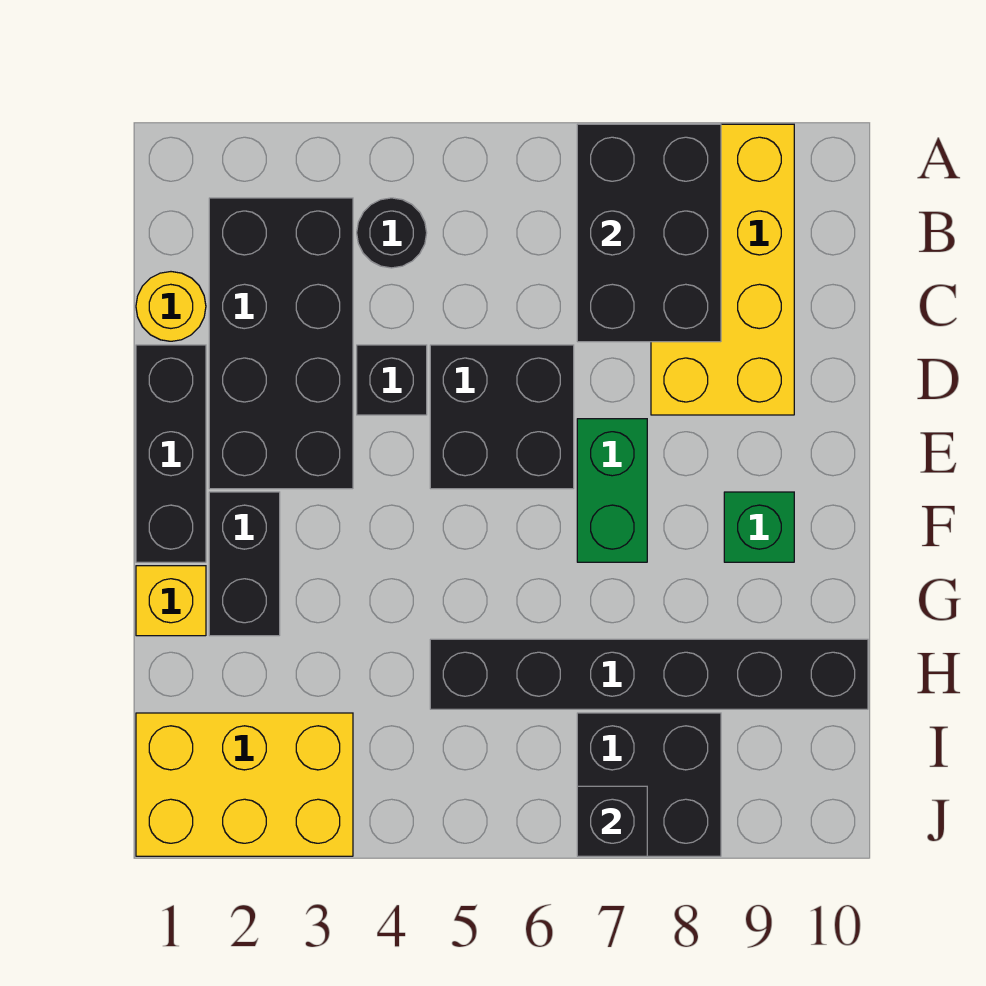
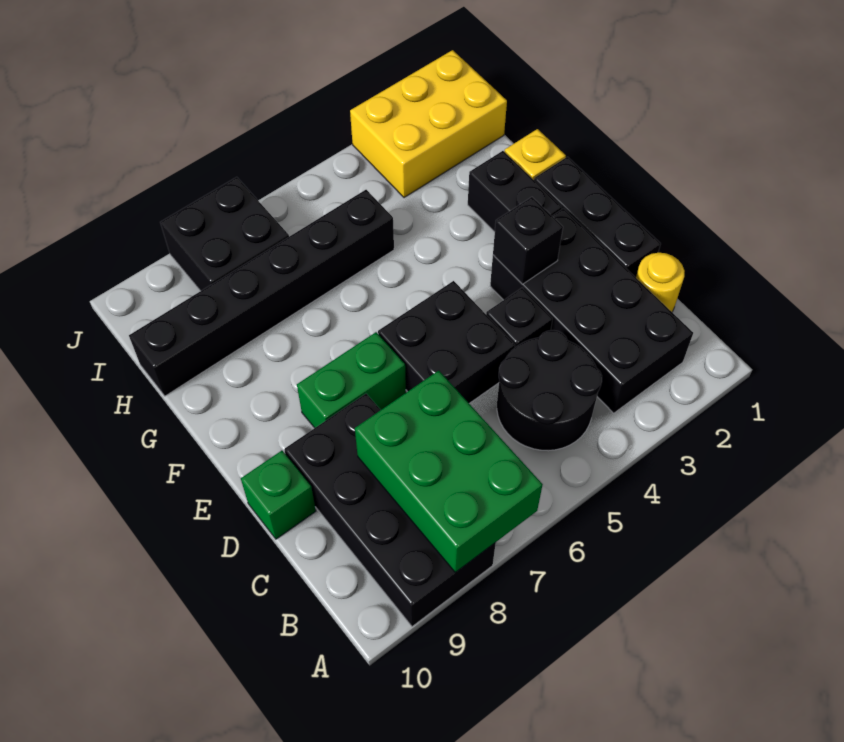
black 2x3 brick [577,124,721,342] -> green 2x3 brick [355,371,543,572]
yellow 2x4 brick [651,124,794,415] -> black 2x4 brick [284,394,496,627]
black 1x1 round brick [357,198,427,268] -> black 2x2 round brick [497,330,602,451]
green 1x2 brick [577,419,647,562] -> green 1x2 brick turned to [297,332,406,428]
green 1x1 brick [724,492,794,562] -> green 1x1 brick moved to [241,451,316,539]
black 1x1 brick [577,786,647,856] -> black 1x1 brick moved to [493,197,563,284]

